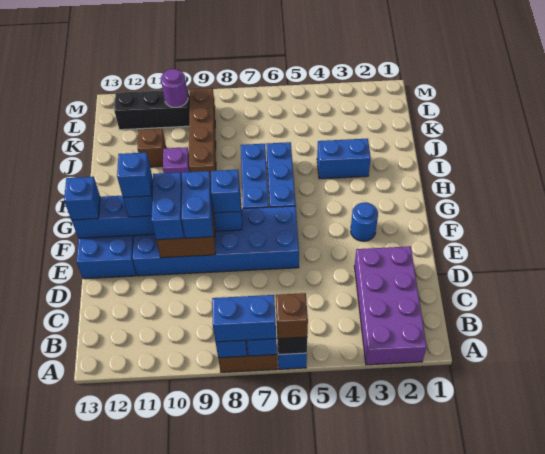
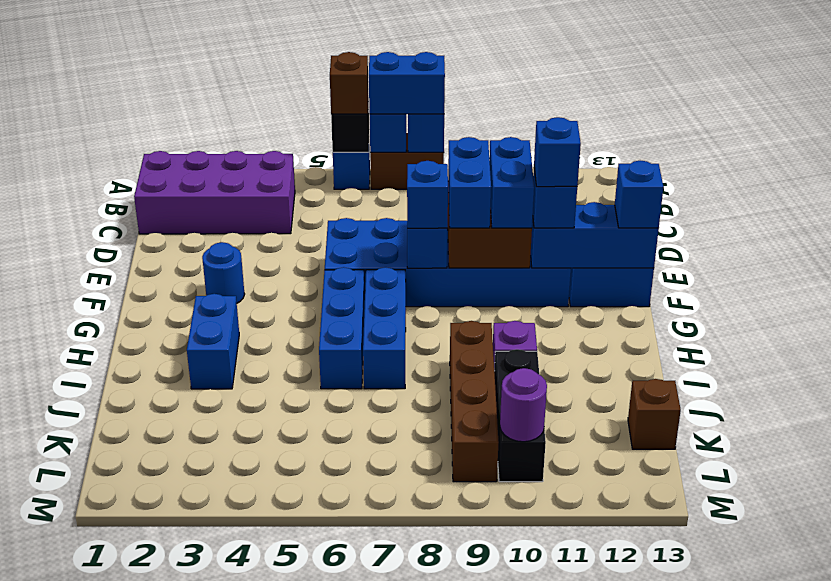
purple 2x4 brick [355,246,427,365] -> purple 2x4 brick turned to [134,151,295,234]
blue 1x2 brick [317,139,371,179] -> blue 1x2 brick turned to [187,294,239,389]
brown 1x1 brick [138,129,166,167] -> brown 1x1 brick moved to [628,379,681,449]
black 1x3 brick [114,89,189,130] -> black 1x3 brick turned to [494,349,546,482]

